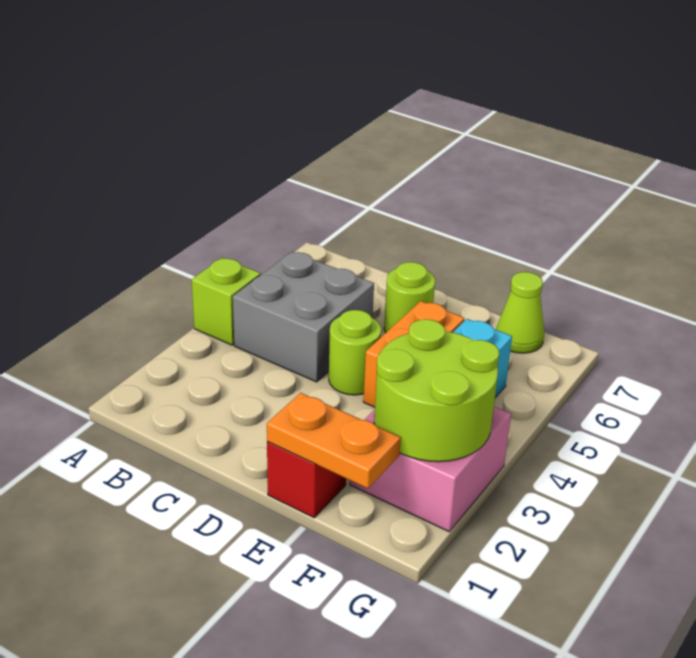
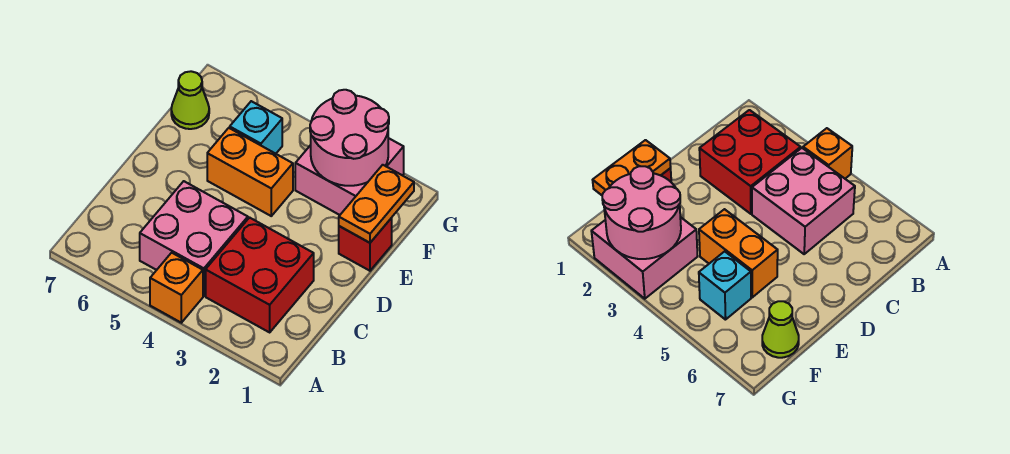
lime 1x1 brick [192,258,261,345] -> orange 1x1 brick [150,253,203,323]
none -> red 2x2 brick [206,218,314,332]
grey 2x2 brick [233,252,374,382] -> pink 2x2 brick [140,181,248,296]
lime 1x1 round brick [329,310,381,395] -> none
lime 1x1 round brick [384,262,435,332] -> none
lime 2x2 round brick [374,319,499,462] -> pink 2x2 round brick [310,90,389,186]

